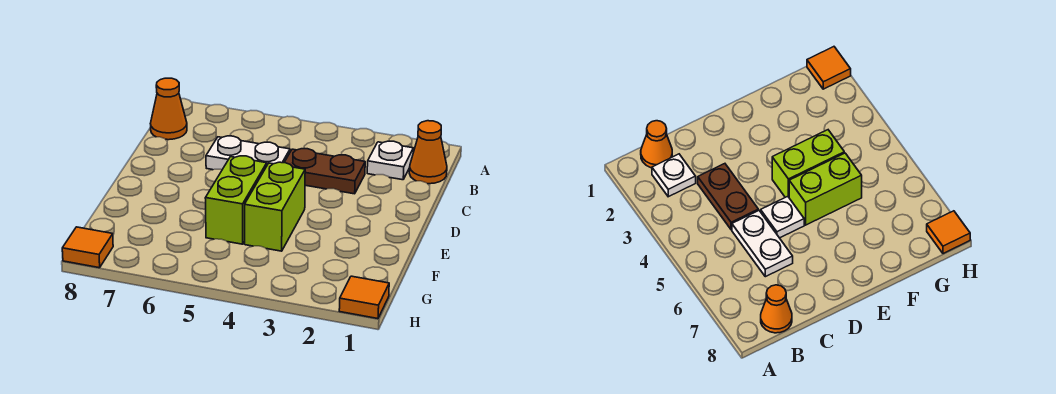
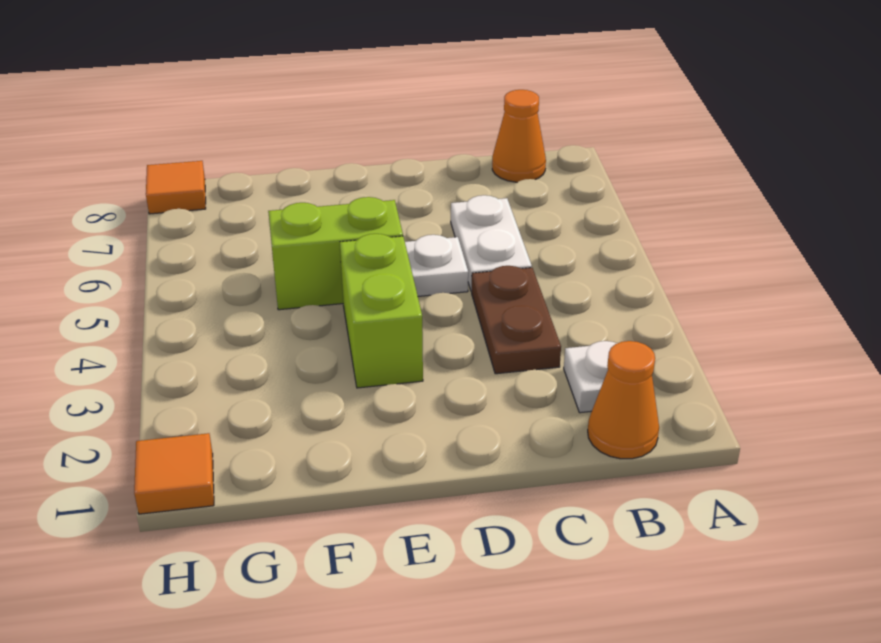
lime 1x2 brick [245,162,305,251] -> lime 1x2 brick turned to [340,234,423,388]

